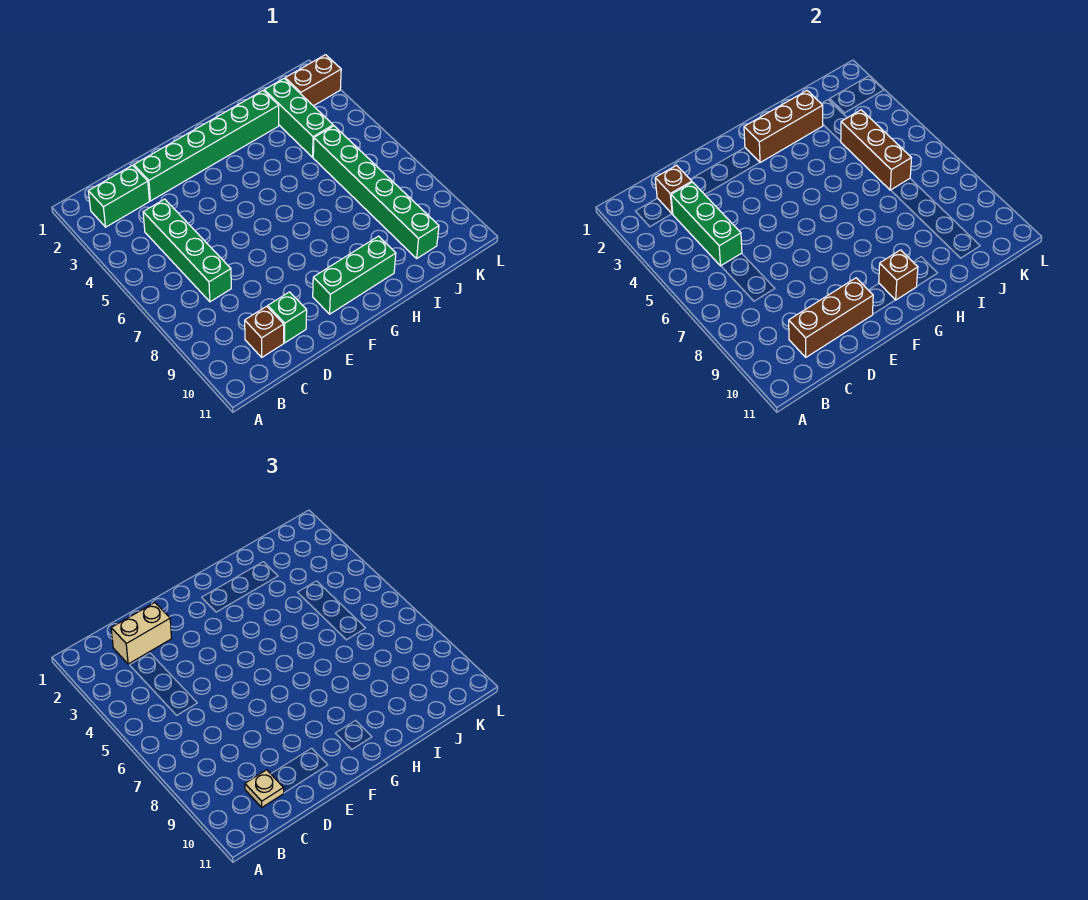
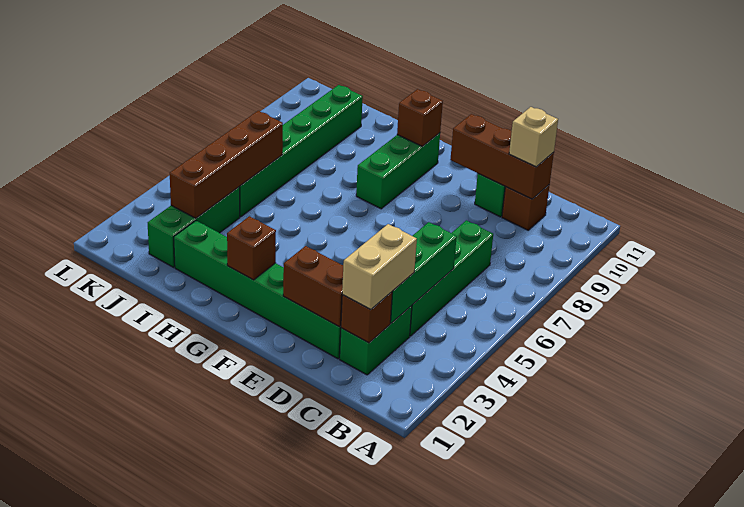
green 1x2 brick [88,165,149,227] -> green 1x2 brick turned to [340,306,412,375]
tan 1x2 brick [111,603,172,664] -> tan 1x2 brick turned to [342,224,417,310]
tan 1x1 plate [245,770,284,807] -> tan 1x1 brick [509,107,558,167]
green 1x3 brick [313,236,396,314] -> green 1x3 brick turned to [356,133,440,209]
brown 1x3 brick [744,91,823,163] -> brown 1x1 brick [227,216,276,280]
brown 1x3 brick [841,110,911,190] -> brown 1x4 brick [170,111,283,218]
brown 1x2 brick [285,55,341,106] -> brown 1x2 brick moved to [283,246,343,327]

